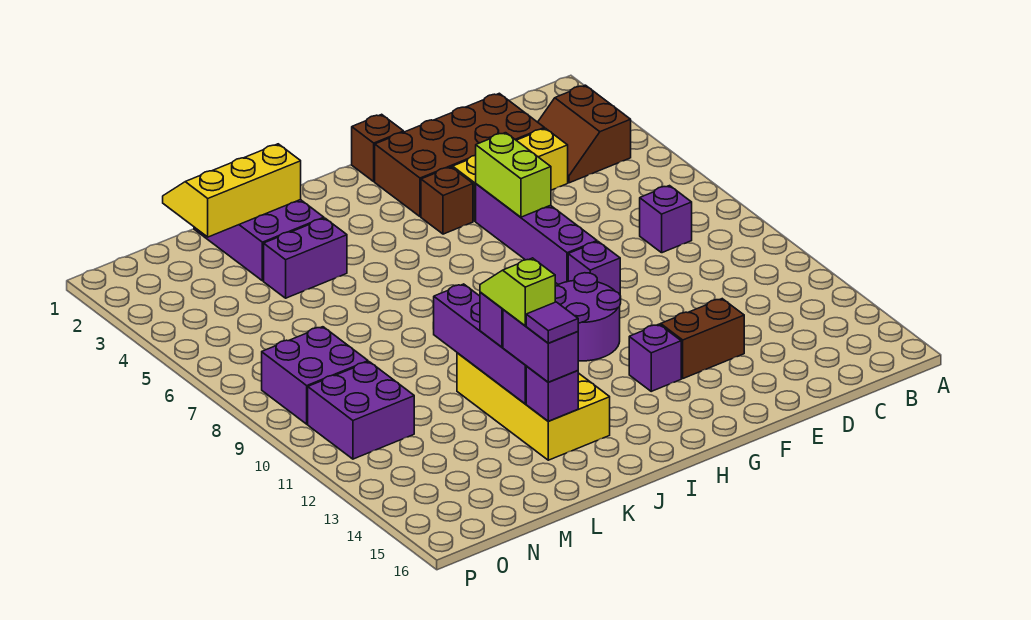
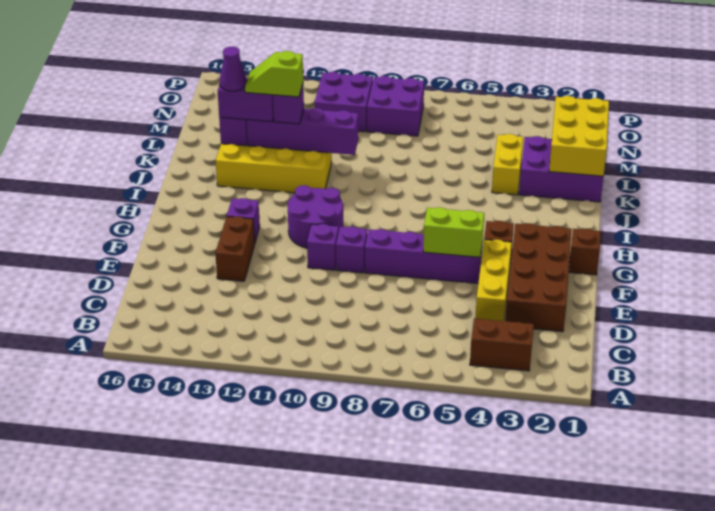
purple 1x1 brick [640,186,692,253] -> purple 1x1 brick moved to [307,224,339,270]
yellow 2x3 slope [163,144,301,237] -> yellow 2x3 brick [549,96,609,176]
purple 1x2 brick [264,218,347,298] -> yellow 1x2 brick [492,134,523,195]
lime 1x2 slope [480,258,555,326] -> lime 1x2 slope turned to [245,51,303,97]
purple 1x1 tile [526,302,578,343] -> purple 1x1 cone [220,47,246,91]

